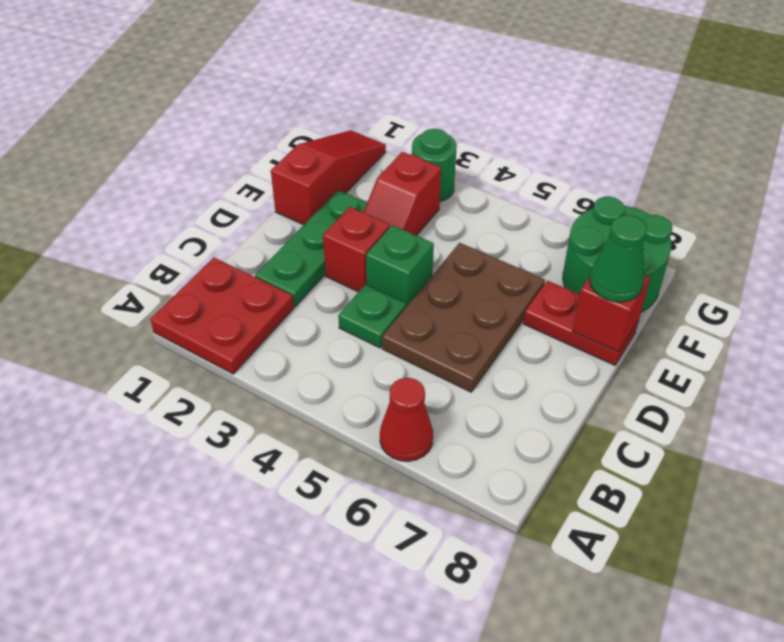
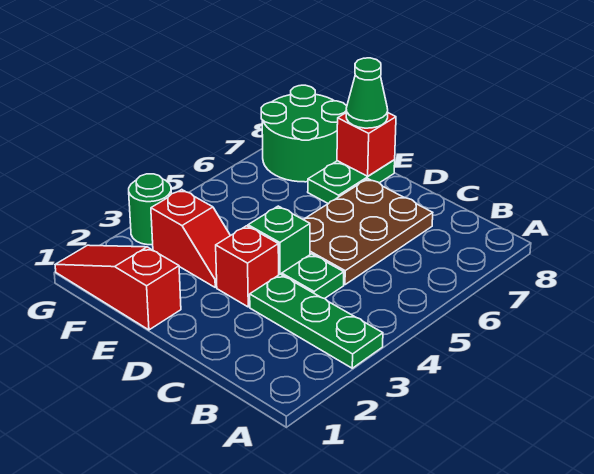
red 2x2 plate [150,258,294,374] -> none
red 1x1 cone [380,378,433,461] -> none
green 1x3 plate [255,190,367,306] -> green 1x3 plate moved to [250,274,383,368]
brown 2x3 plate [382,243,545,392] -> brown 2x3 plate turned to [303,179,433,285]
red 1x2 plate [523,281,639,365] -> green 1x2 plate [308,160,395,204]

